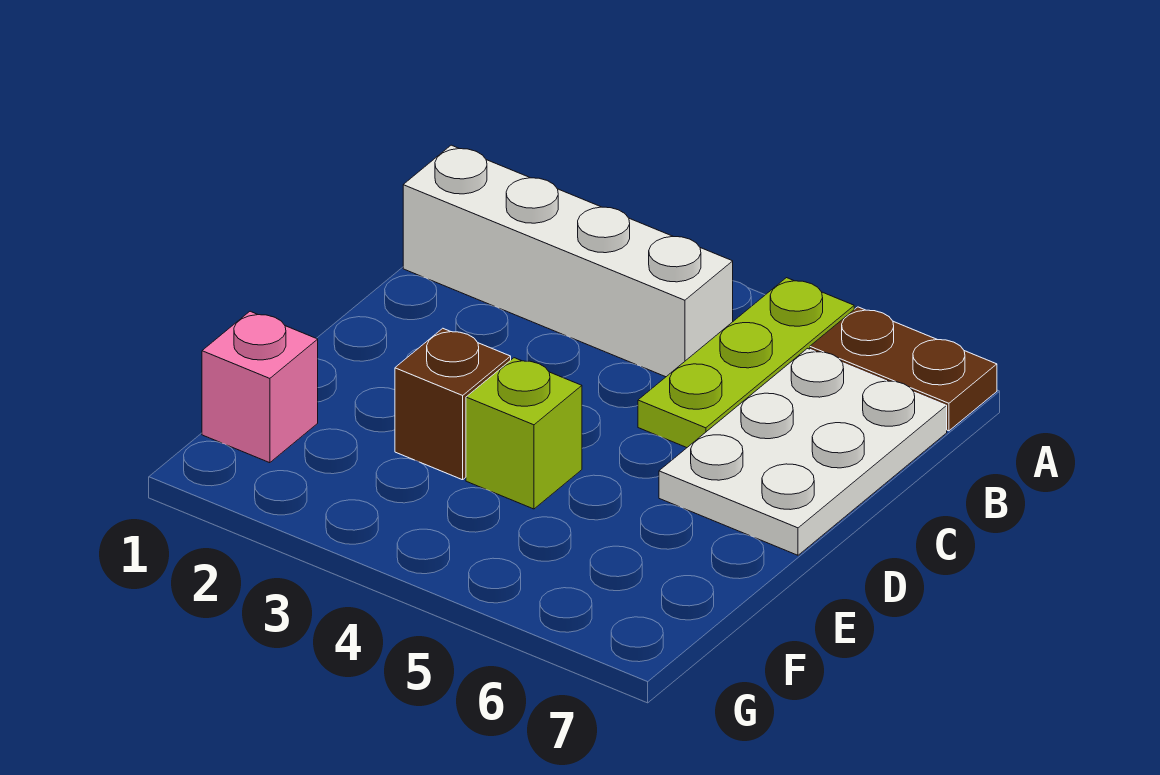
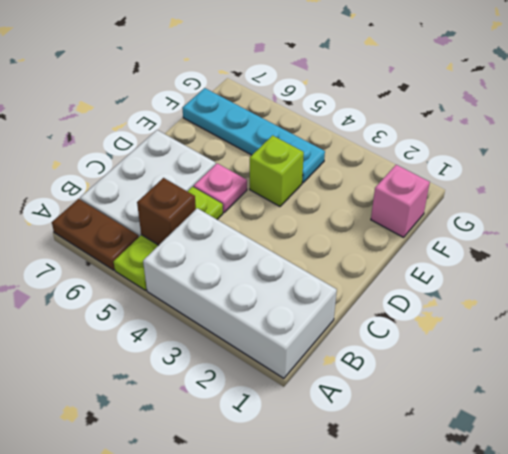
white 1x4 brick [403,145,733,377] -> white 2x4 brick [143,208,337,378]
none -> pink 1x1 plate [194,163,247,213]
brown 1x1 brick [395,328,511,480] -> brown 1x1 brick moved to [137,178,196,245]
none -> cyan 1x4 plate [183,88,325,183]

